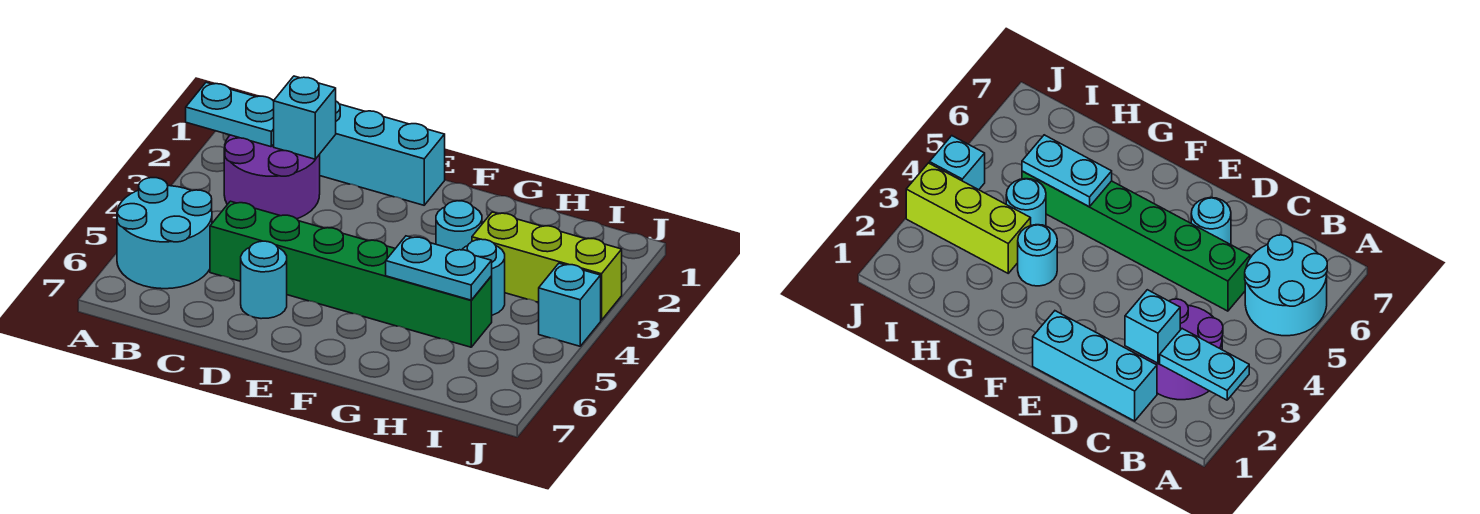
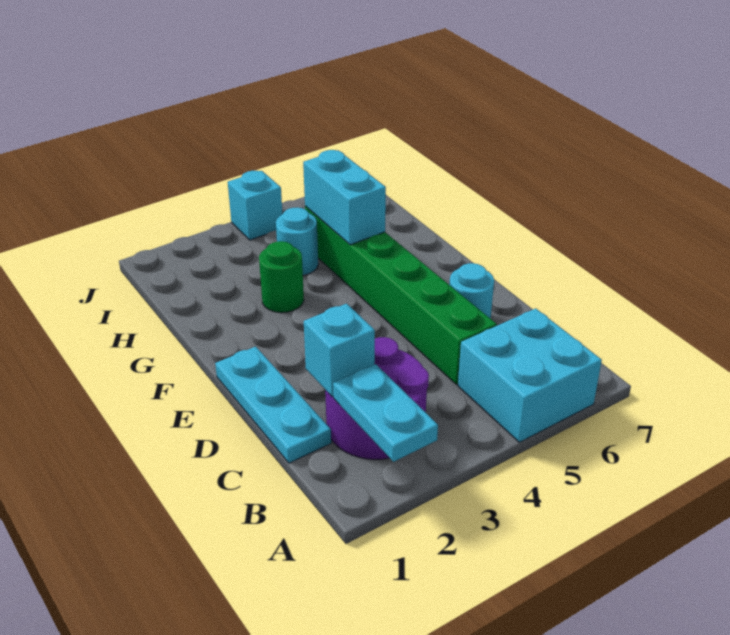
cyan 2x2 round brick [117,178,212,289] -> cyan 2x2 brick [458,308,602,442]
cyan 1x3 brick [320,101,445,205] -> cyan 1x3 plate [215,347,331,463]
cyan 1x1 round brick [436,201,482,250] -> green 1x1 round brick [259,241,304,313]
cyan 1x2 plate [386,236,492,300] -> cyan 1x2 brick [303,150,386,245]
lime 1x3 brick [472,212,622,320] -> none

